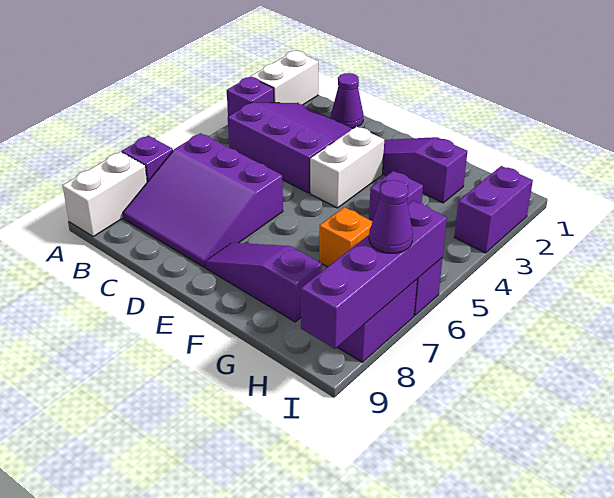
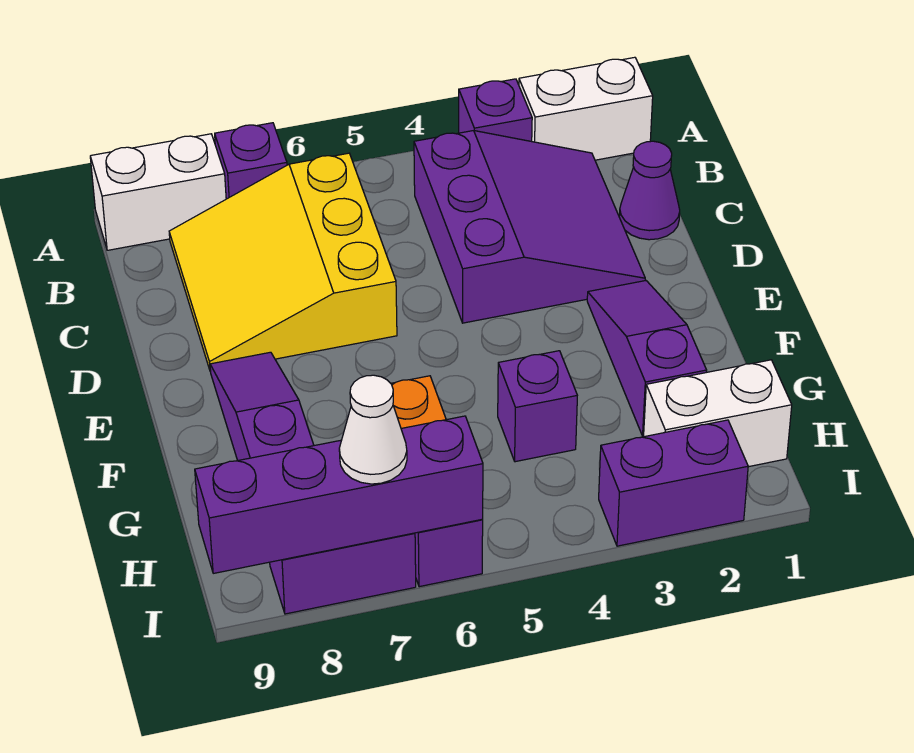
purple 3x3 slope [123,133,283,267] -> yellow 3x3 slope [169,153,397,372]
white 1x2 brick [310,126,384,208] -> white 1x2 brick moved to [644,360,792,467]
purple 1x1 cone [369,180,413,253] -> white 1x1 cone [339,375,407,484]

